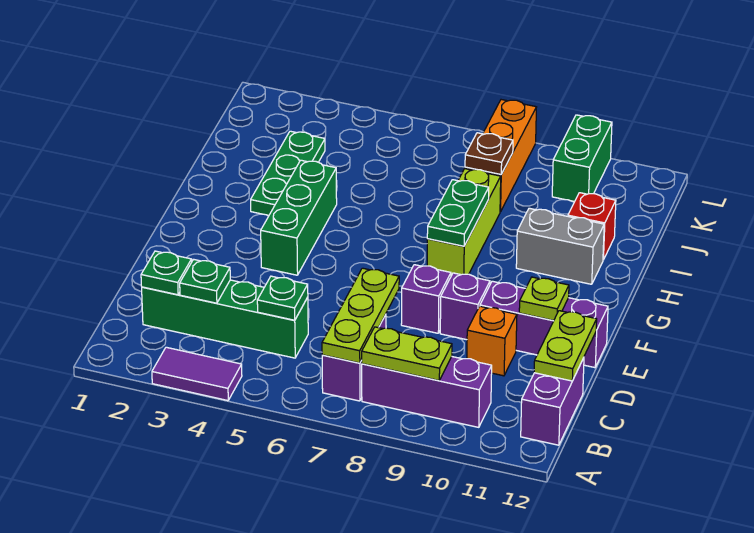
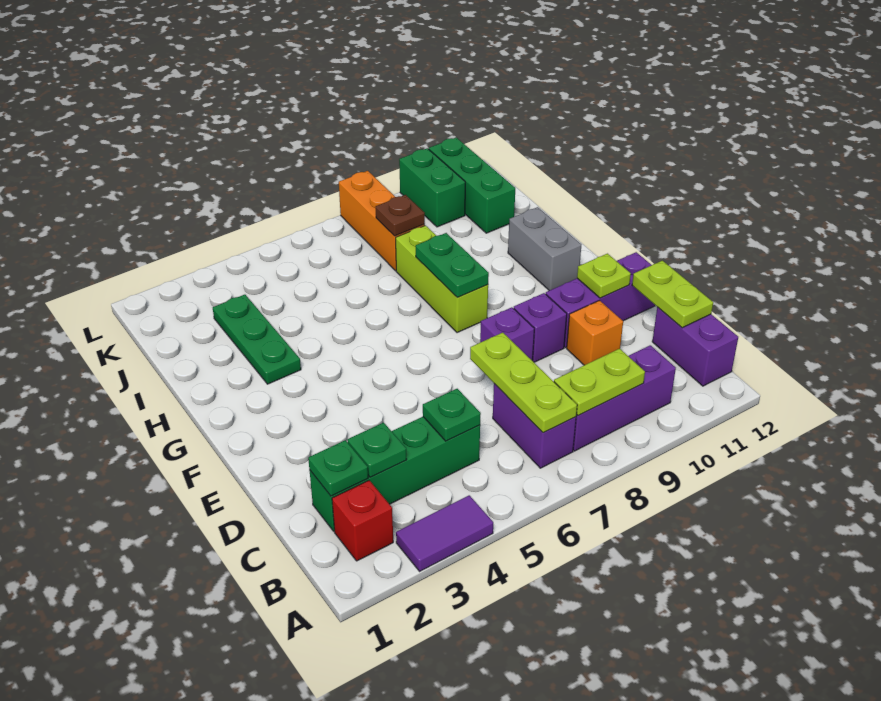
green 1x3 brick [261,160,337,275] -> green 1x3 brick moved to [429,138,515,233]
grey 1x2 brick [516,208,604,284] -> grey 1x2 brick turned to [508,207,581,291]
red 1x1 brick [568,193,616,260] -> red 1x1 brick moved to [332,480,393,561]

